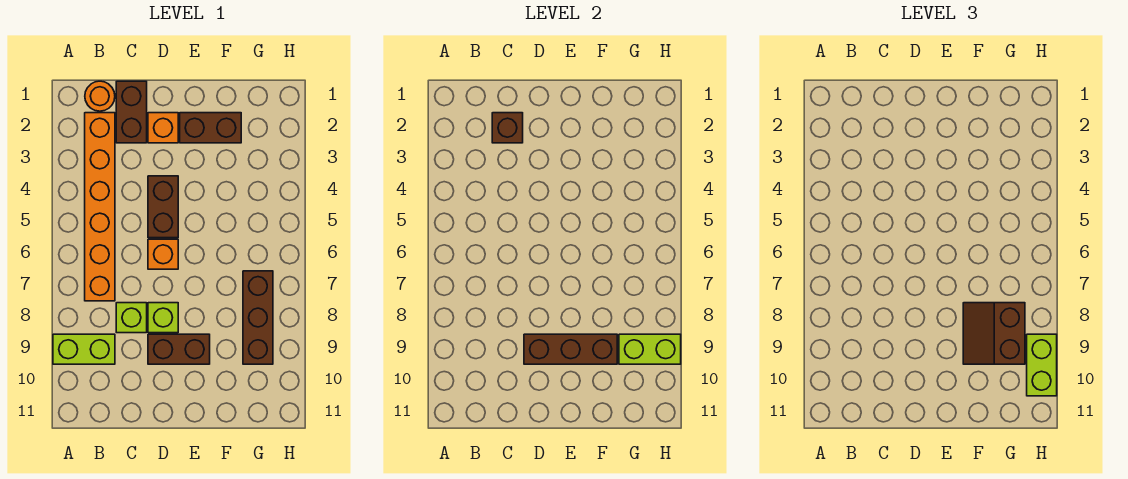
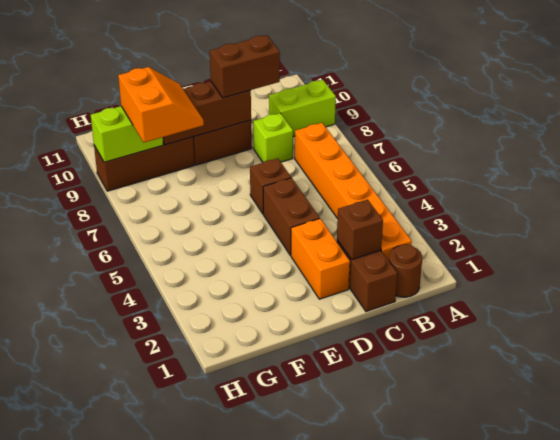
orange 1x1 round brick [85,81,115,111] -> brown 1x1 round brick [389,244,422,297]
orange 1x1 brick [148,113,178,143] -> orange 1x2 brick [291,219,350,299]
orange 1x1 brick [148,239,178,269] -> brown 1x1 brick [250,158,291,214]
lime 1x1 brick [148,303,178,333] -> none
brown 1x2 brick [180,113,241,143] -> brown 1x2 brick moved to [210,35,280,98]
brown 2x2 slope [963,303,1025,364] -> orange 2x2 slope [118,67,204,142]
brown 1x3 brick [243,271,273,364] -> brown 1x3 brick turned to [94,137,194,191]
lime 1x2 brick [1027,334,1057,396] -> none

